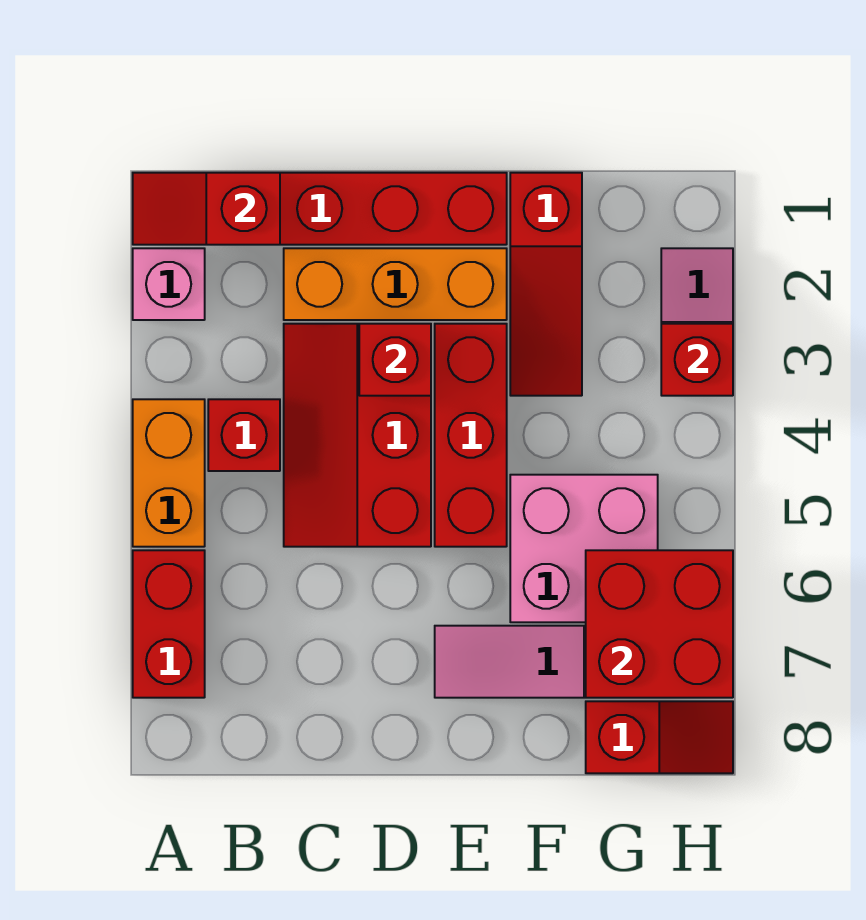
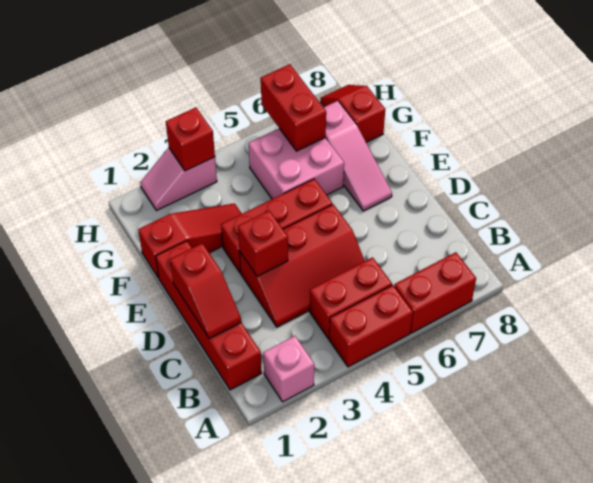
red 1x2 slope [133,173,280,245] -> red 1x2 slope moved to [170,243,241,339]
orange 1x2 brick [133,399,205,547] -> red 1x2 brick [329,285,413,367]
red 1x1 brick [208,399,280,471] -> red 1x2 brick [310,257,392,339]
orange 1x3 brick [284,248,507,320] -> none
red 2x2 brick [586,550,733,698] -> red 1x2 brick [261,64,326,151]

